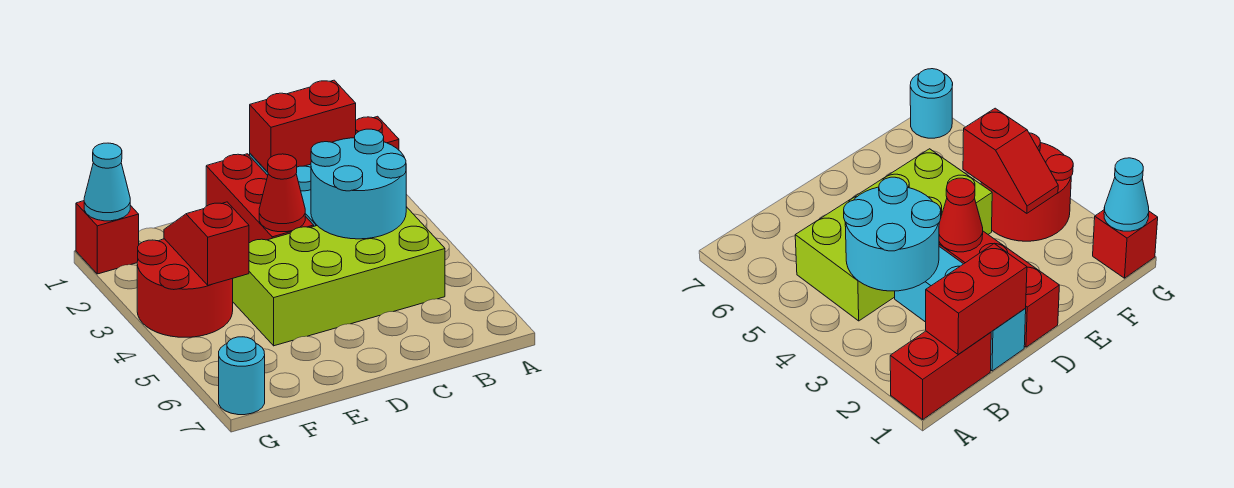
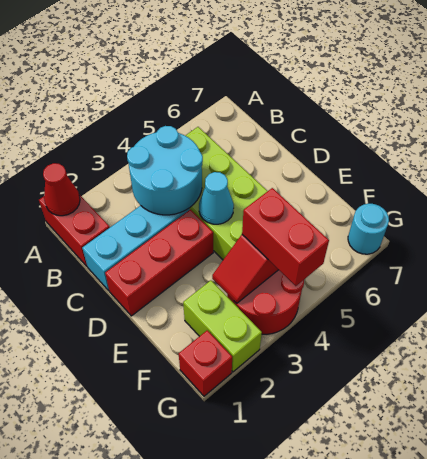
red 1x2 brick [250,80,356,172] -> red 1x2 brick moved to [242,188,329,286]
red 1x1 cone [259,154,305,232] -> red 1x1 cone moved to [43,163,80,216]
none -> lime 1x2 brick [183,280,262,372]
cyan 1x1 cone [84,143,130,221] -> cyan 1x1 cone moved to [199,172,234,224]

